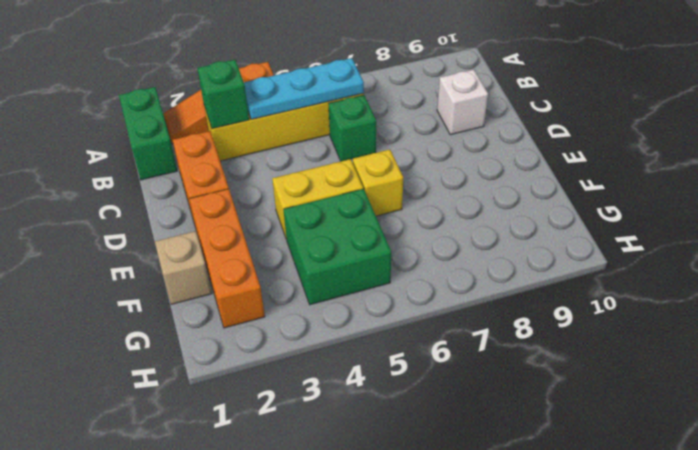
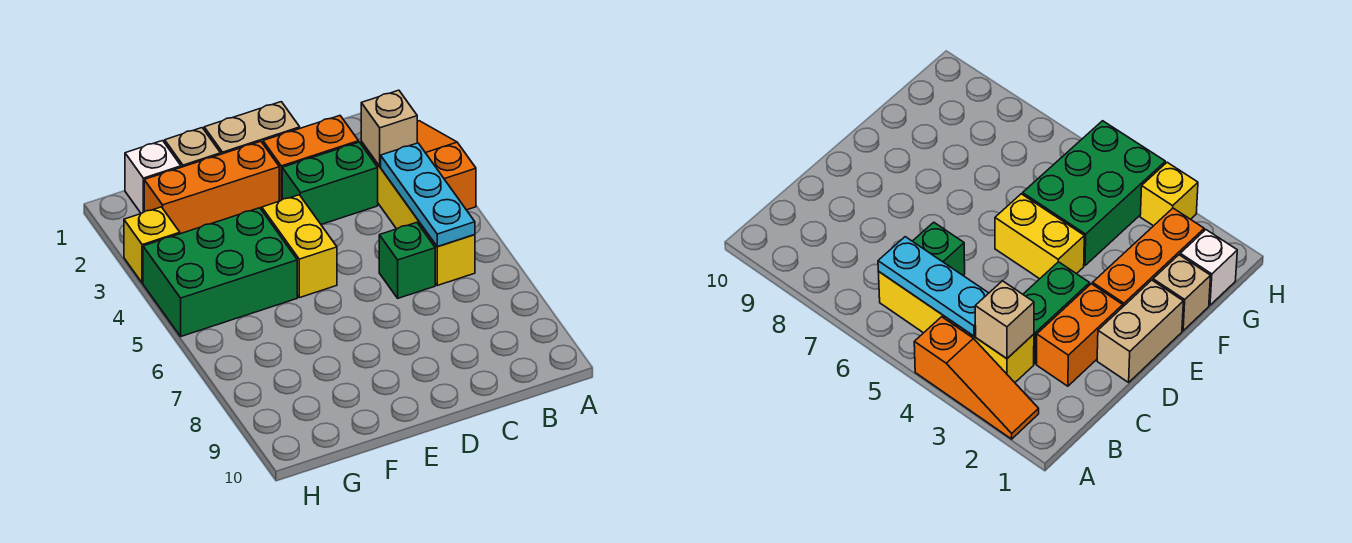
green 1x2 brick [119,87,177,180] -> green 1x2 brick moved to [282,142,378,224]
green 1x1 brick [197,60,249,129] -> tan 1x1 brick [361,90,417,166]
white 1x1 brick [437,69,488,135] -> white 1x1 brick moved to [125,141,181,213]
none -> tan 1x2 brick [204,102,300,154]
yellow 1x1 brick [353,150,403,216] -> yellow 1x1 brick moved to [124,207,180,283]
green 2x2 brick [283,189,391,305] -> green 2x3 brick [143,208,297,336]

